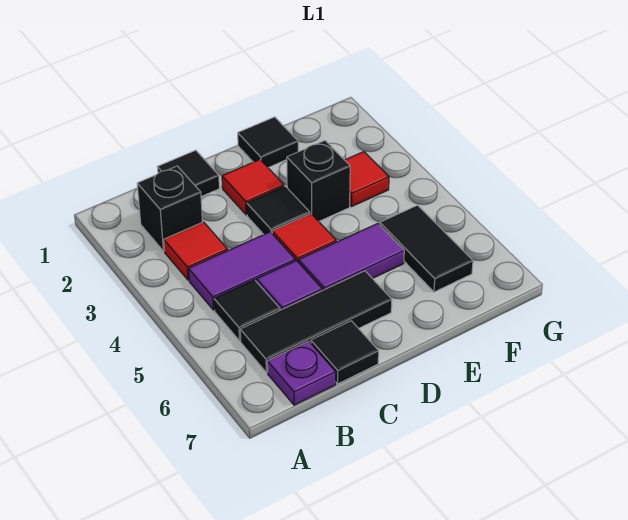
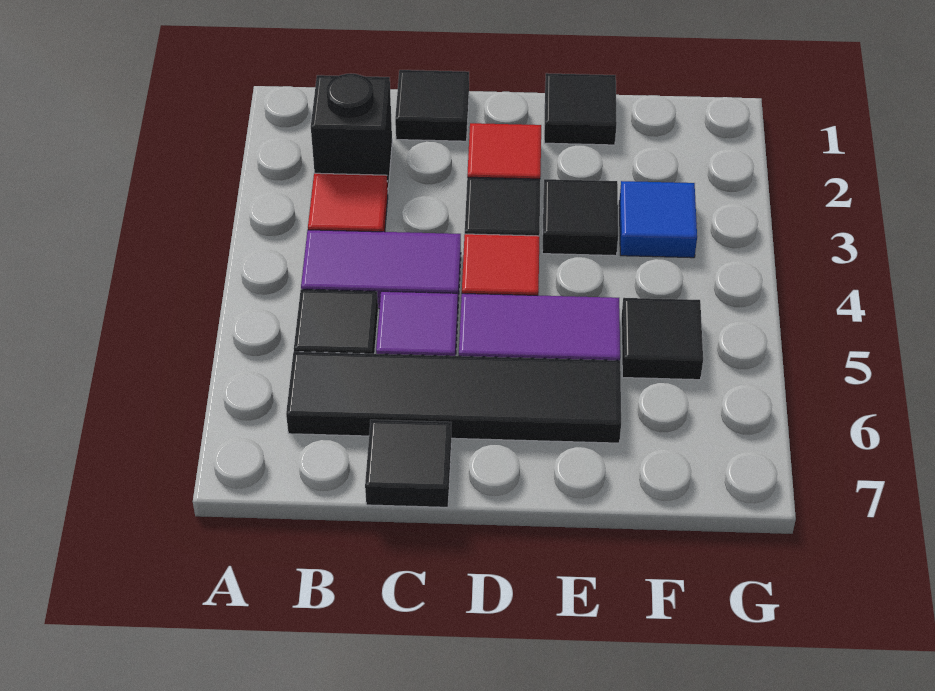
black 1x3 tile [240,271,392,373] -> black 1x4 tile [286,352,621,443]
purple 1x1 plate [267,341,336,405] -> none
black 1x1 brick [287,141,350,221] -> black 1x1 tile [542,179,618,256]
red 1x1 tile [345,152,389,207] -> blue 1x1 tile [619,181,697,258]
black 1x2 tile [380,205,473,292] -> black 1x1 tile [621,298,703,380]

